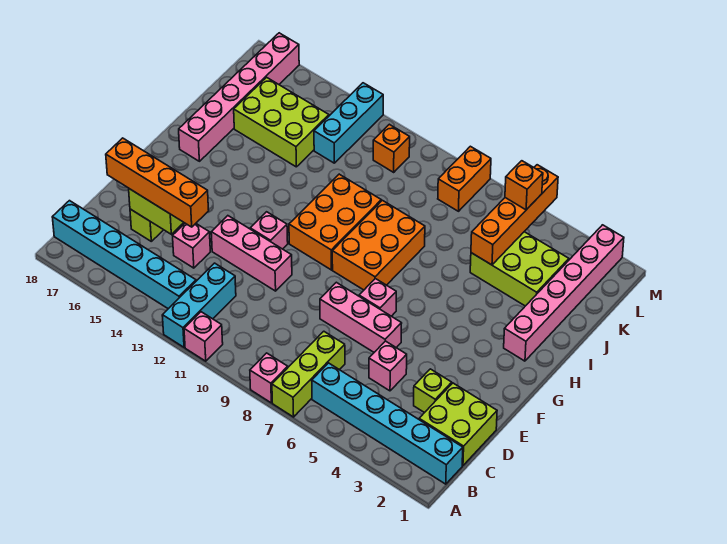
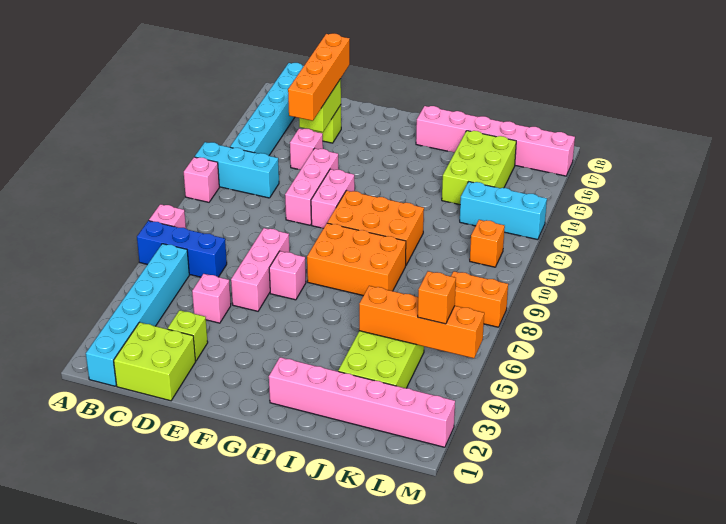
lime 1x3 brick [272,331,345,417] -> blue 1x3 brick [137,221,227,277]
pink 1x1 brick [250,212,288,249] -> pink 1x2 brick [311,169,355,228]

